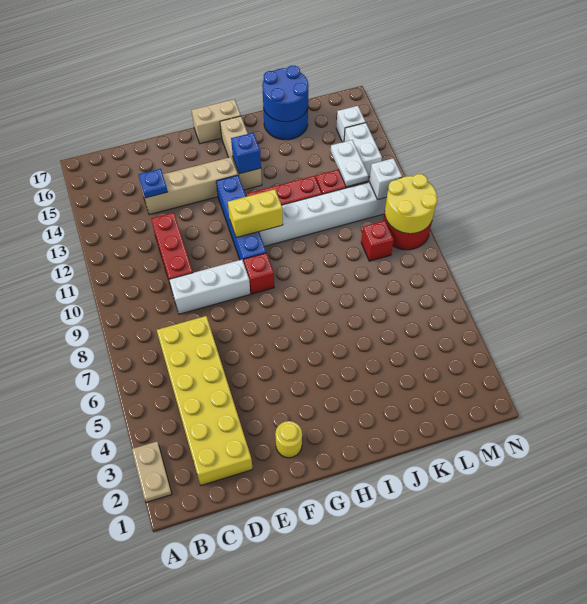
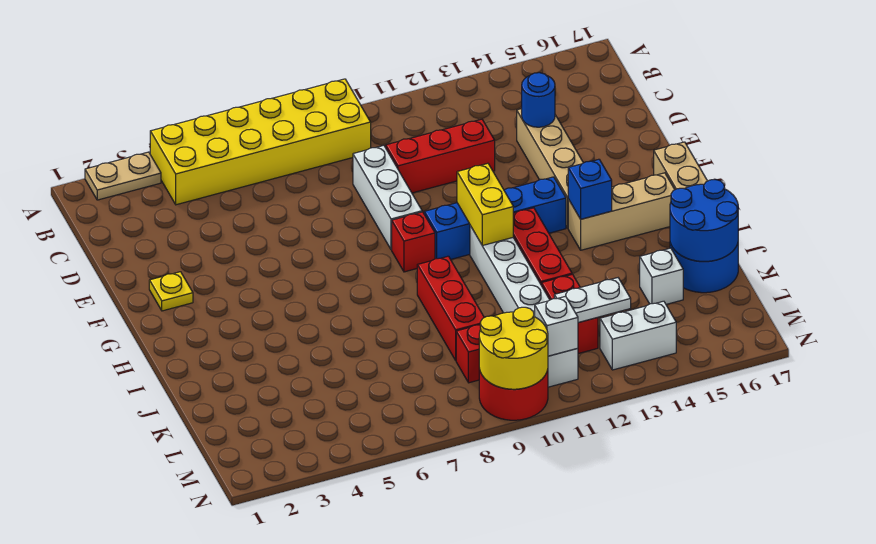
yellow 2x6 brick [157,316,253,485] -> yellow 2x6 brick moved to [150,79,371,205]
blue 1x1 plate [139,169,168,198] -> blue 1x1 round brick [522,73,555,127]
yellow 1x1 round brick [275,421,302,458] -> yellow 1x1 plate [149,272,193,311]
none -> red 1x3 brick [417,256,484,360]
white 1x1 brick [336,106,366,142] -> white 1x1 brick moved to [640,248,683,304]

